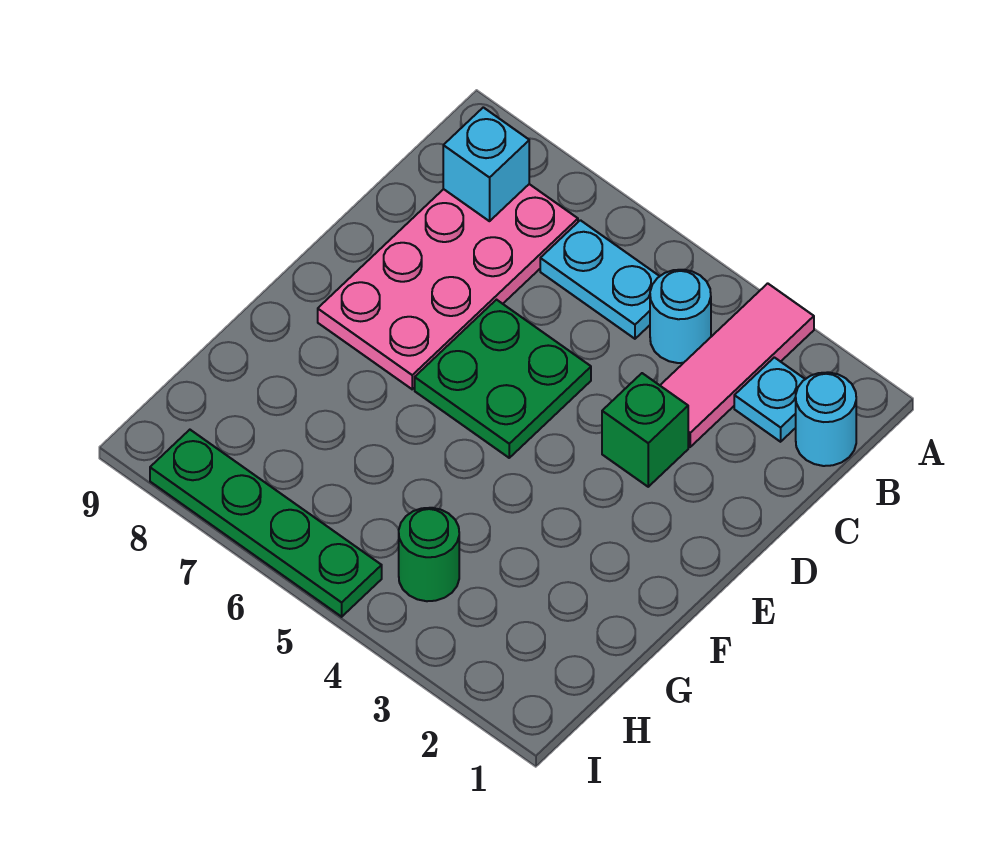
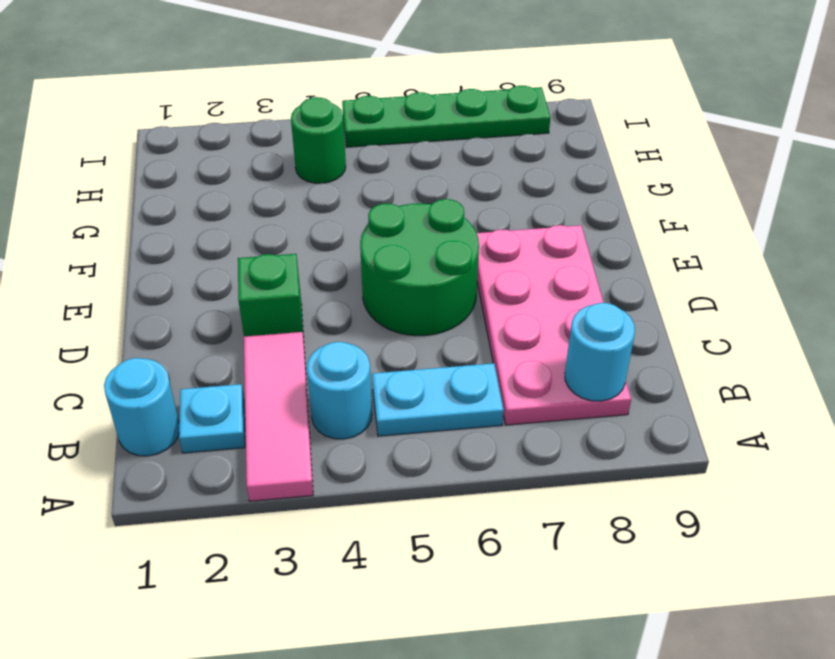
cyan 1x1 brick [443,107,529,221] -> cyan 1x1 round brick [565,303,635,401]
green 2x2 plate [415,300,591,458] -> green 2x2 round brick [360,199,479,336]

